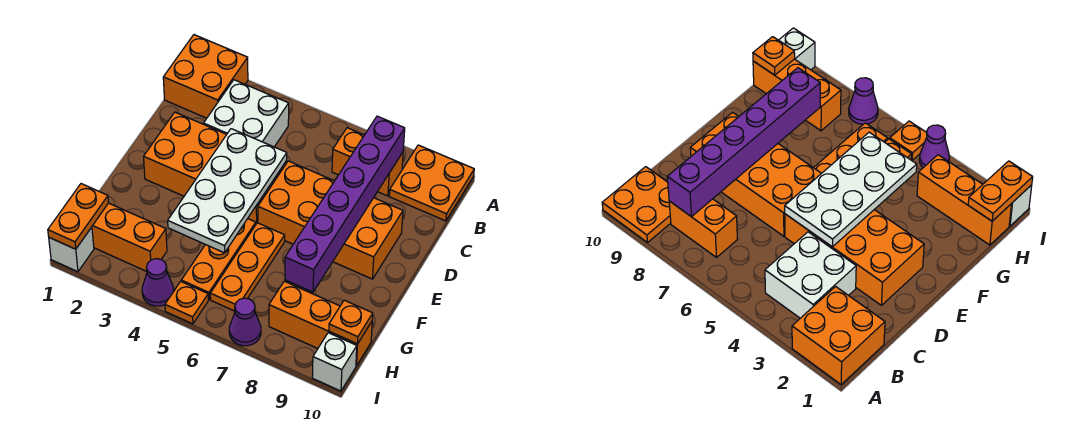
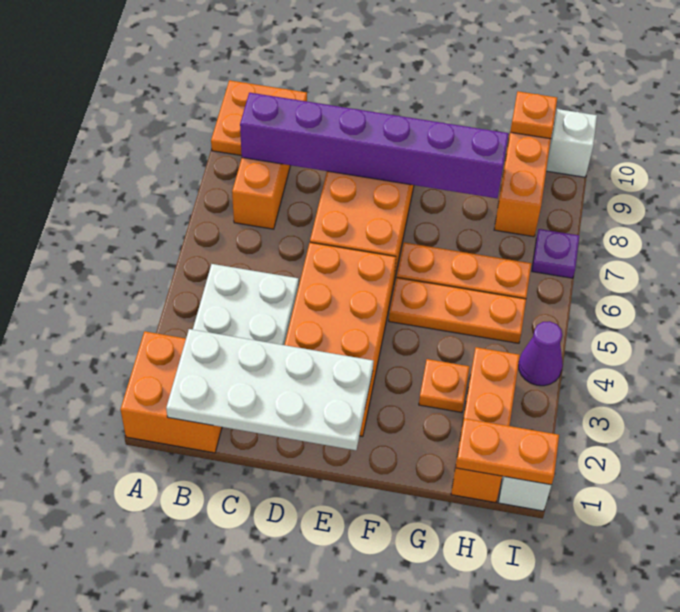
white 2x4 plate [168,129,287,253] -> white 2x4 plate moved to [166,329,373,450]
orange 1x1 plate [165,282,208,324] -> orange 1x1 plate moved to [419,359,470,412]
purple 1x1 cone [229,298,261,346] -> purple 1x1 plate [532,229,580,278]

